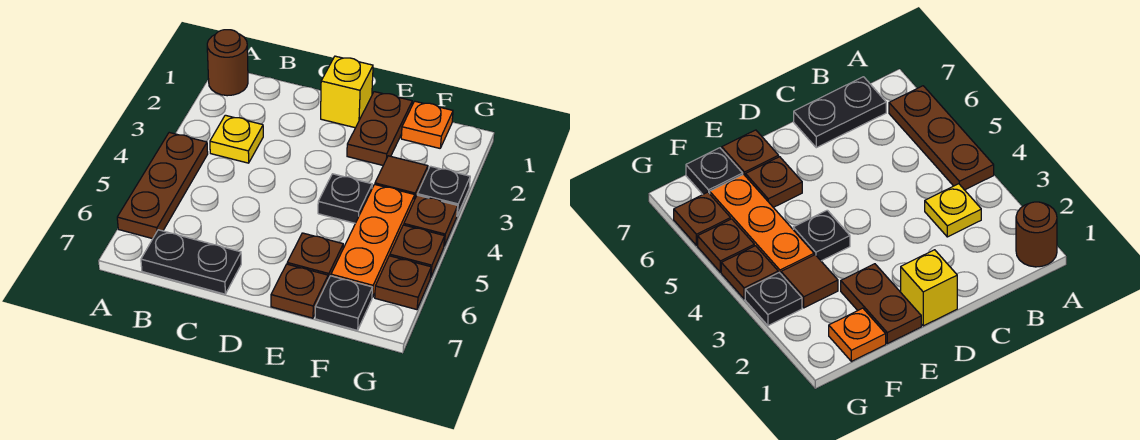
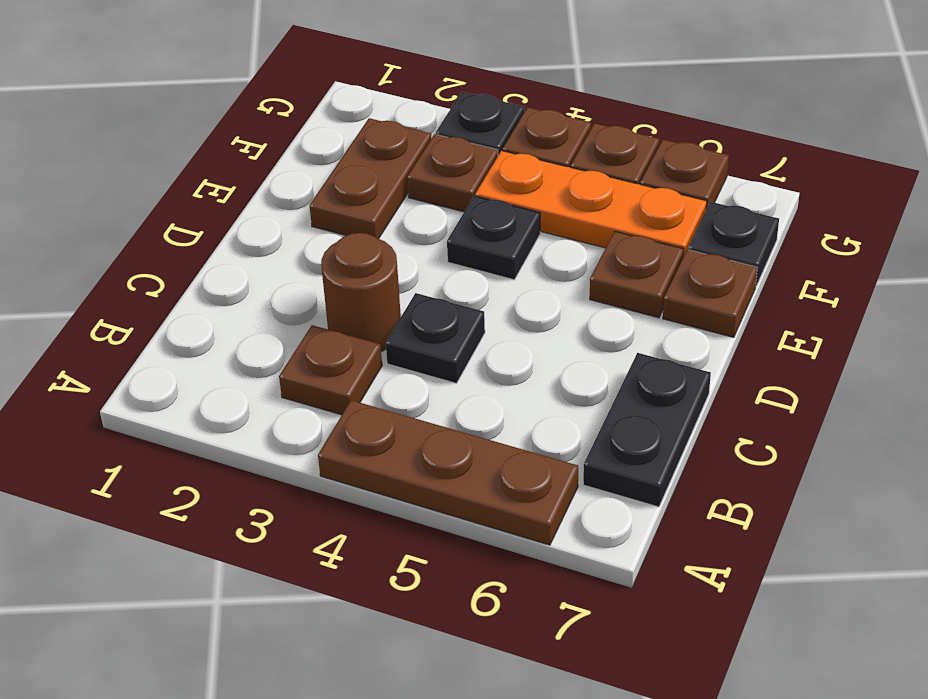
brown 1x1 round brick [207,30,248,96] -> brown 1x1 round brick moved to [321,233,401,351]
yellow 1x1 plate [210,115,263,163] -> brown 1x1 plate [279,325,382,415]
none -> black 1x1 plate [386,293,485,383]
yellow 1x1 brick [321,56,373,128] -> none
brown 1x2 plate [347,92,412,165] -> brown 1x2 plate turned to [310,118,431,239]
orange 1x1 plate [401,101,453,148] -> none
brown 1x1 tile [375,156,428,200] -> brown 1x1 plate [407,134,498,212]

